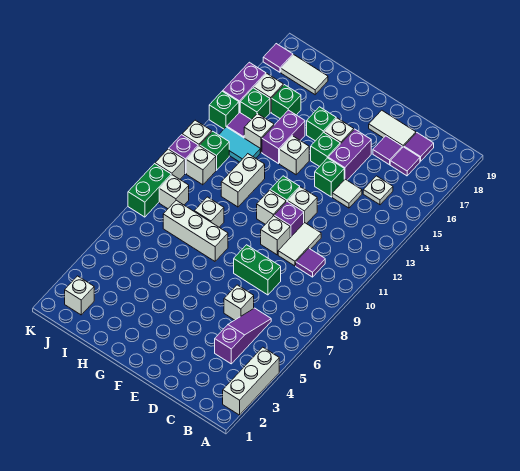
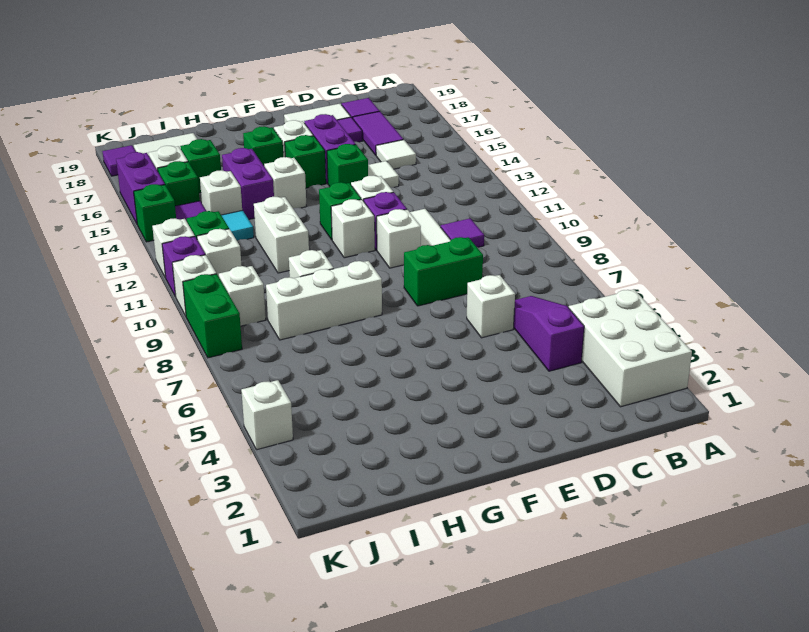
white 1x3 brick [223,347,279,415] -> white 2x3 brick [569,289,692,407]
white 1x1 plate [363,176,393,205] -> white 1x1 tile [376,139,416,169]
purple 1x1 tile [390,147,420,176] -> purple 1x2 tile [353,111,403,155]
white 1x1 brick [65,276,94,315] -> white 1x1 brick moved to [241,380,293,450]

